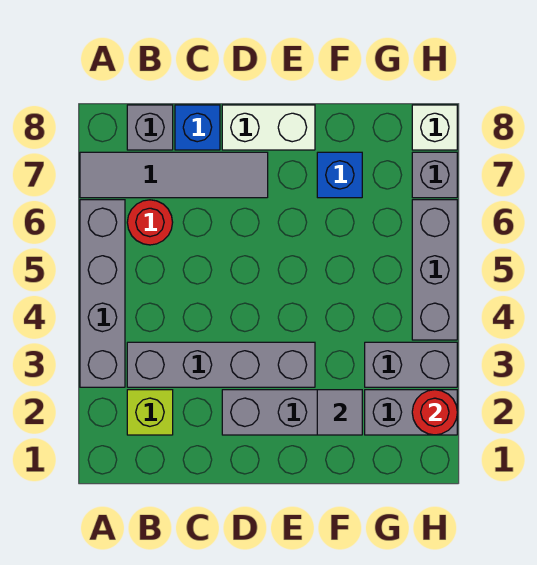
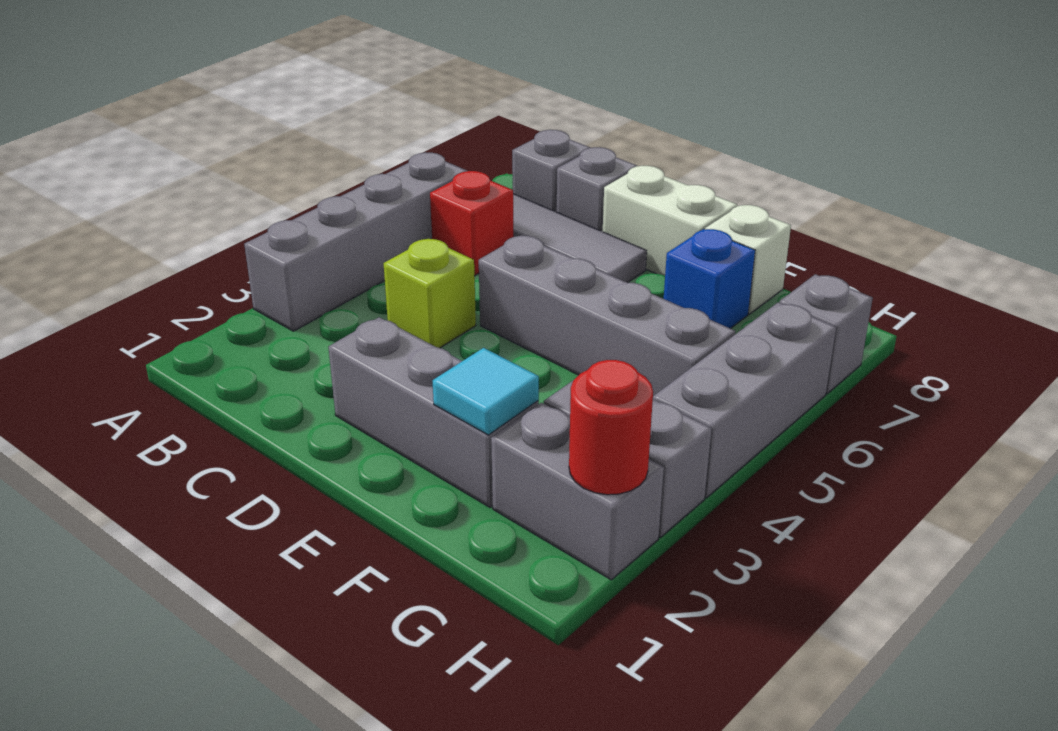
lime 1x1 brick [127,390,173,435] -> lime 1x1 brick moved to [384,239,476,348]
grey 1x4 brick [127,342,315,387] -> grey 1x4 brick moved to [479,236,735,396]
red 1x1 round brick [127,200,173,245] -> red 1x1 brick [430,171,514,276]
blue 1x1 brick [175,105,220,150] -> grey 1x1 brick [557,147,637,232]
grey 1x1 tile [317,390,362,435] -> cyan 1x1 tile [432,348,539,435]
white 1x1 brick [412,105,457,150] -> white 1x1 brick moved to [705,205,791,314]

